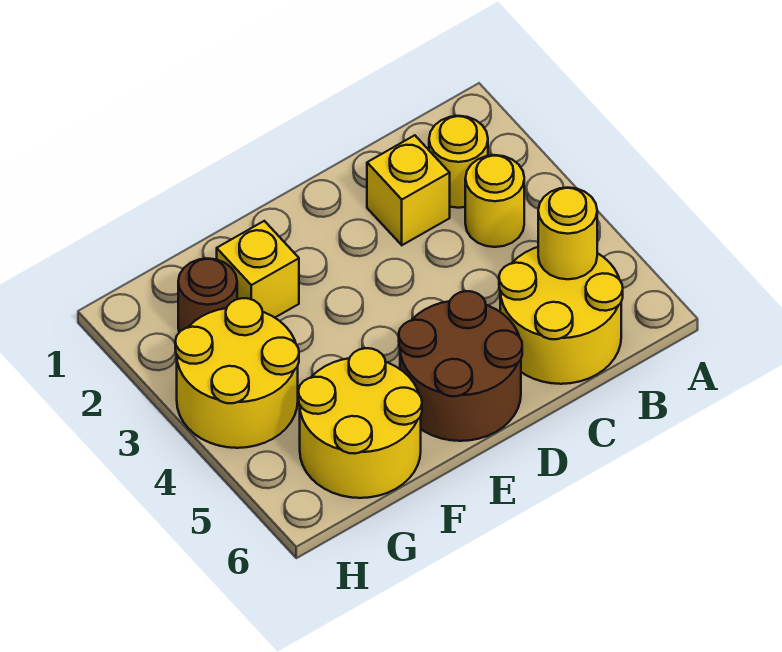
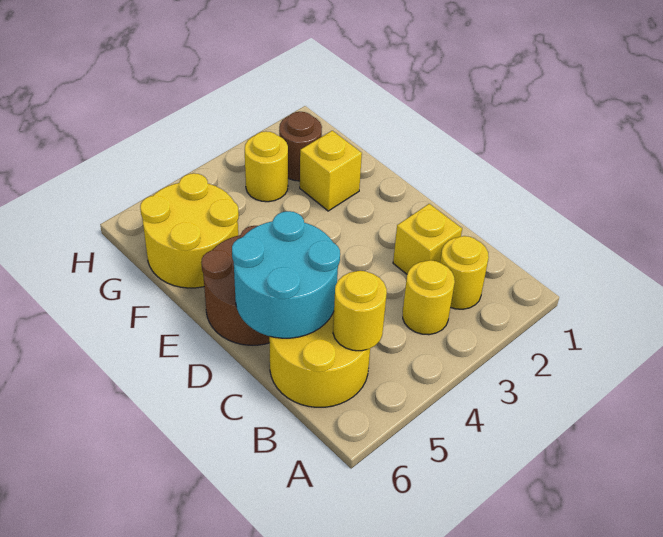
none -> cyan 2x2 round brick [232,211,340,338]
yellow 2x2 round brick [175,298,299,448] -> yellow 1x1 round brick [245,131,288,202]

